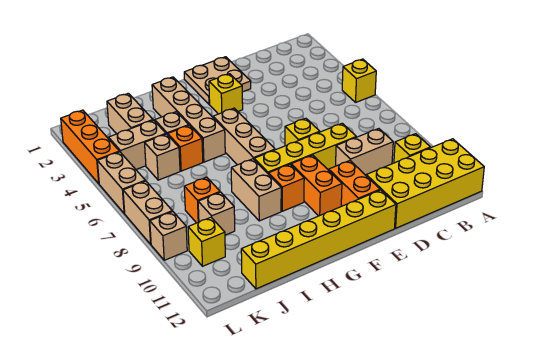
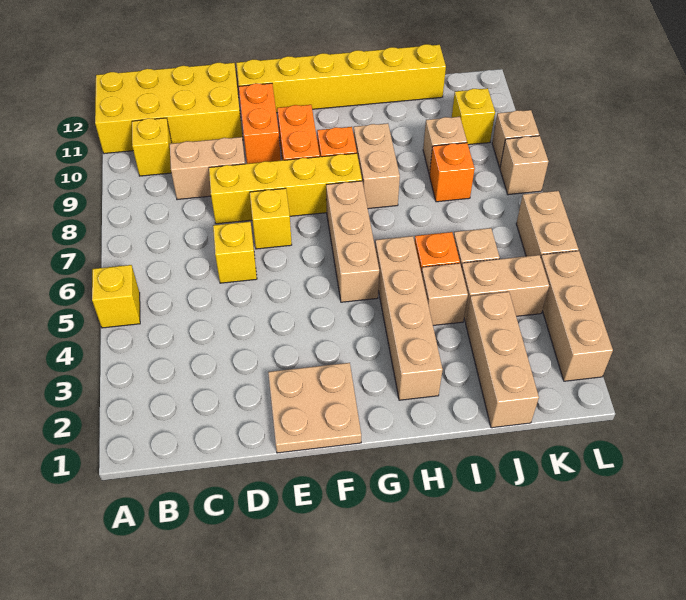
yellow 1x1 brick [209,74,243,114] -> yellow 1x1 brick moved to [213,222,257,283]
tan 1x2 brick [107,93,153,134] -> tan 1x3 brick [466,292,539,428]
orange 1x3 brick [61,110,119,184] -> tan 1x3 brick [541,251,613,381]
tan 1x2 brick [123,181,172,244] -> tan 1x1 brick [500,136,549,195]

